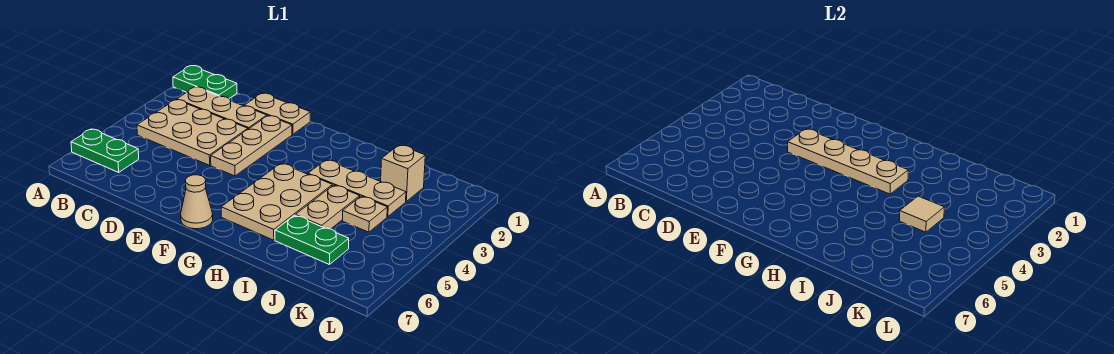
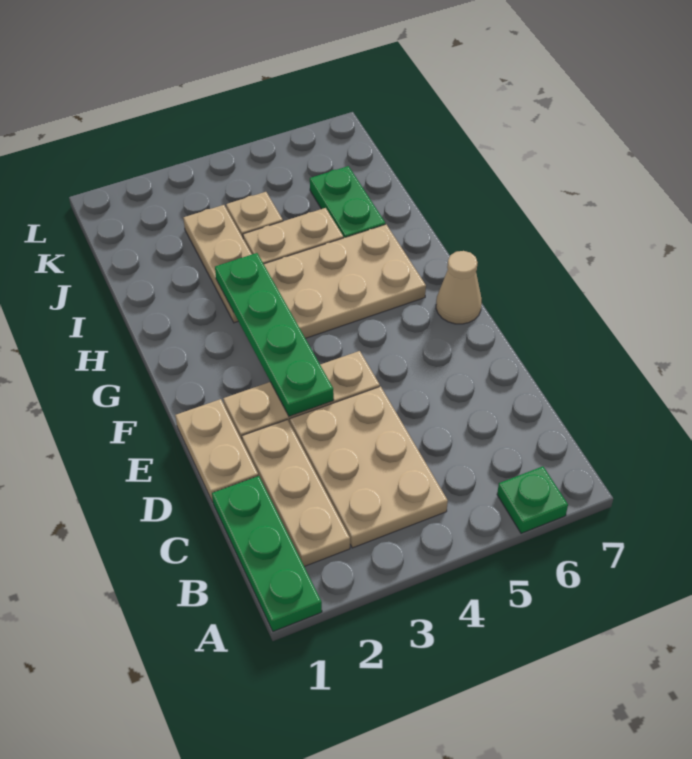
green 1x2 plate [173,66,237,98] -> green 1x3 plate [212,476,322,631]
green 1x2 plate [71,129,139,172] -> green 1x1 plate [497,466,568,533]
tan 1x4 plate [788,129,908,194] -> green 1x4 plate [215,253,334,416]
tan 1x1 brick [381,145,425,201] -> none
tan 1x1 tile [899,196,944,232] -> none

